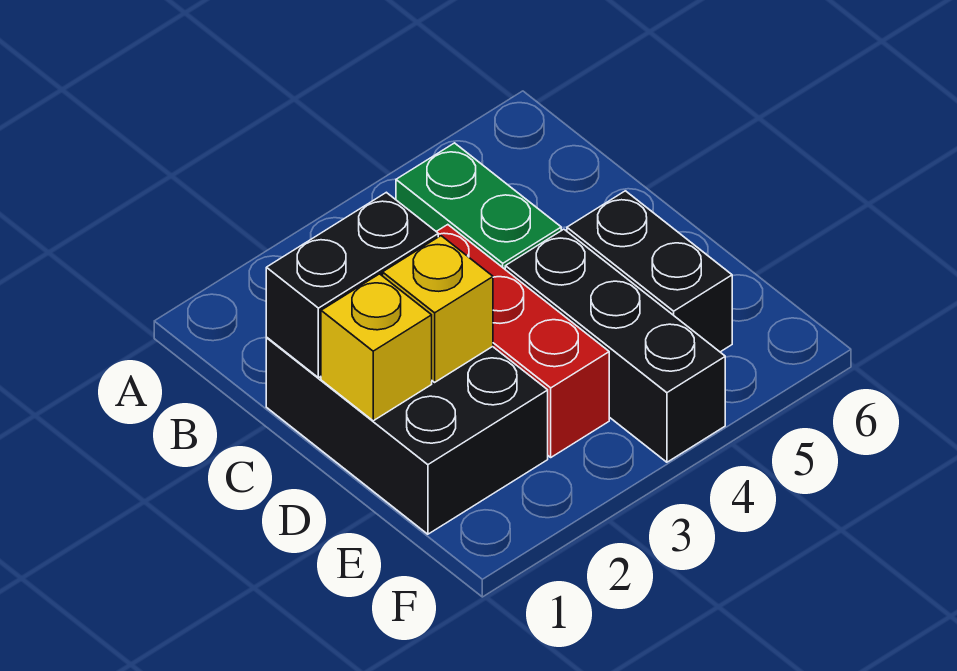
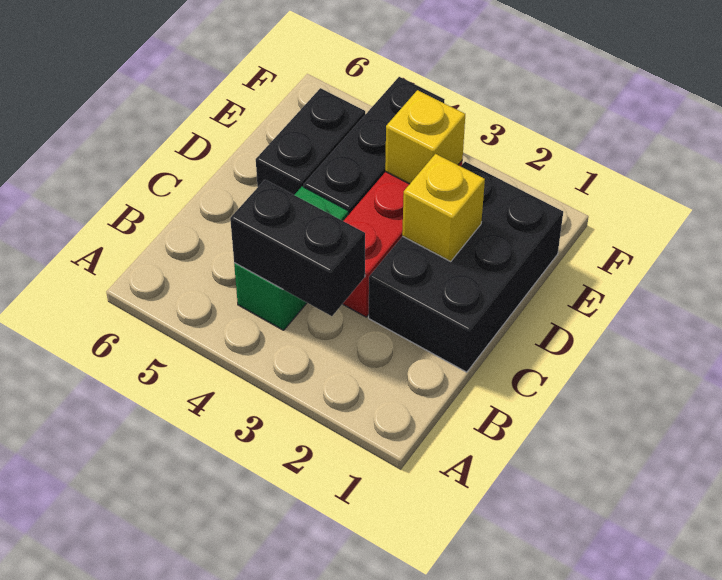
black 1x2 brick [266,192,438,378] -> black 1x2 brick moved to [230,180,365,316]
yellow 1x1 brick [321,274,432,421] -> yellow 1x1 brick moved to [385,90,465,184]

